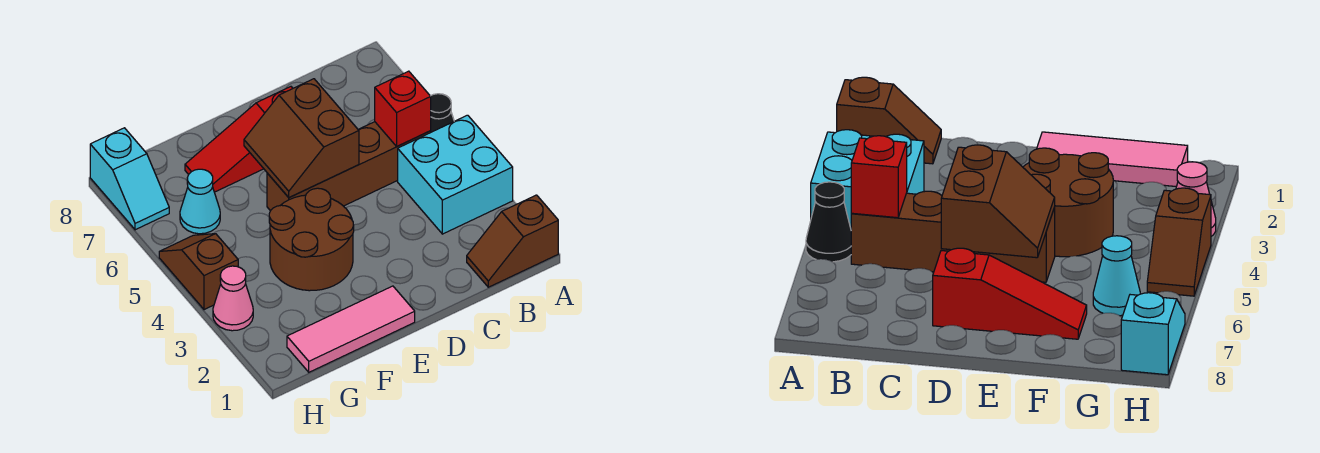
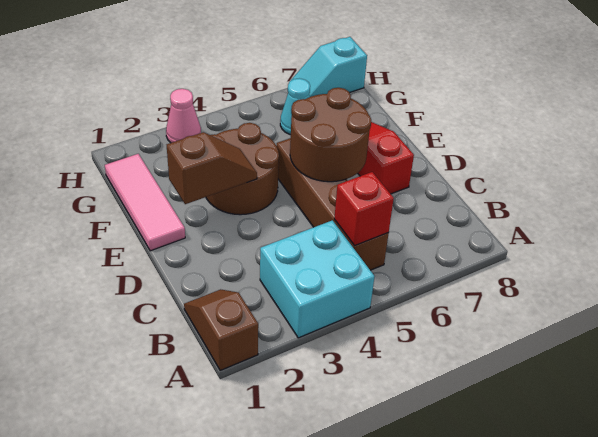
black 1x1 cone [430,94,454,132] -> none
brown 2x2 slope [244,79,359,198] -> brown 2x2 round brick [290,88,371,182]
brown 1x2 slope [159,234,238,310] -> brown 1x2 slope moved to [167,132,257,204]

